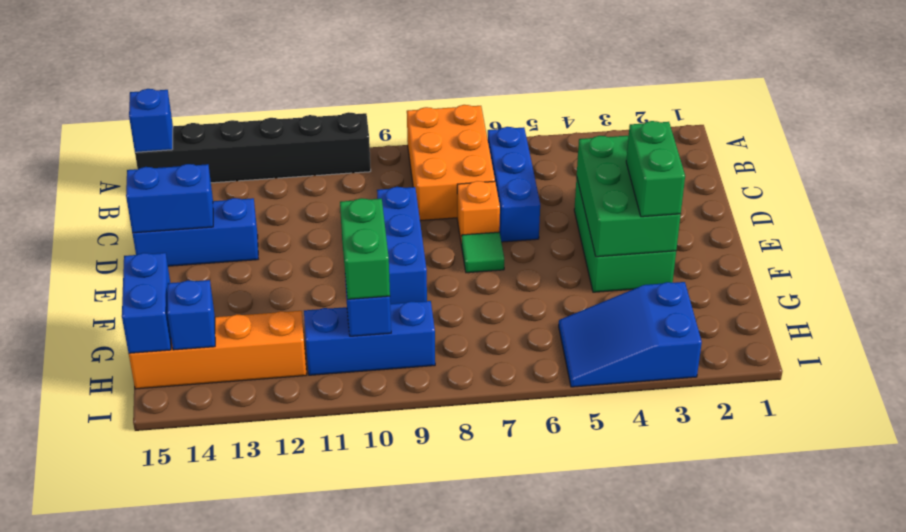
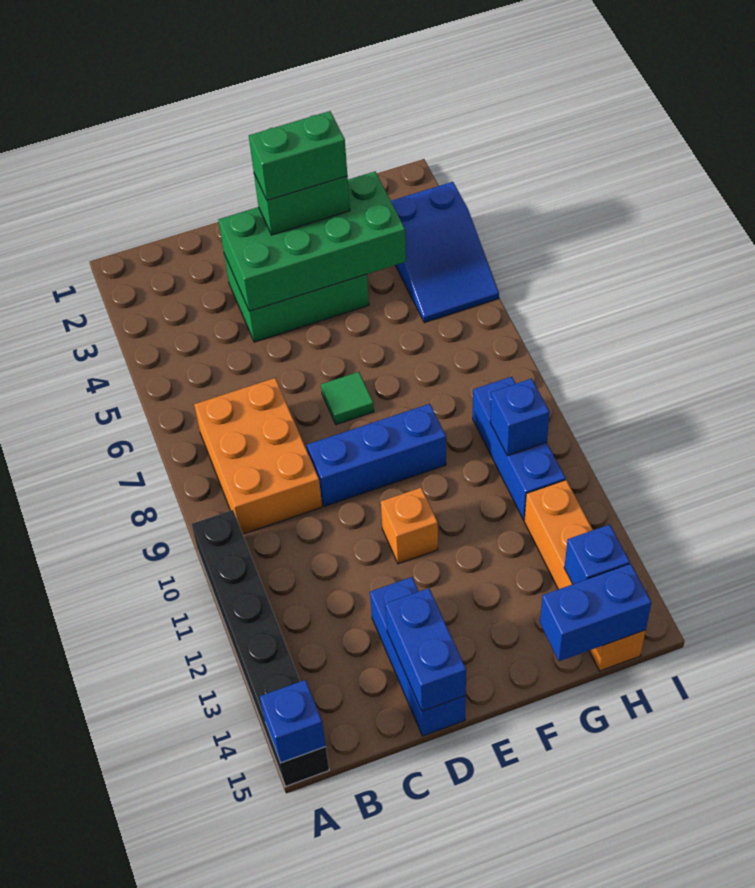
orange 2x3 brick [407,105,495,221] -> orange 2x3 brick turned to [194,378,322,534]
blue 1x3 brick [488,127,540,242] -> none
green 2x3 brick [577,136,681,257] -> green 2x4 brick [218,172,406,311]
orange 1x1 brick [457,181,500,244] -> orange 1x1 brick moved to [381,488,438,564]
green 1x2 brick [340,198,390,299] -> green 1x2 brick moved to [249,111,347,200]

